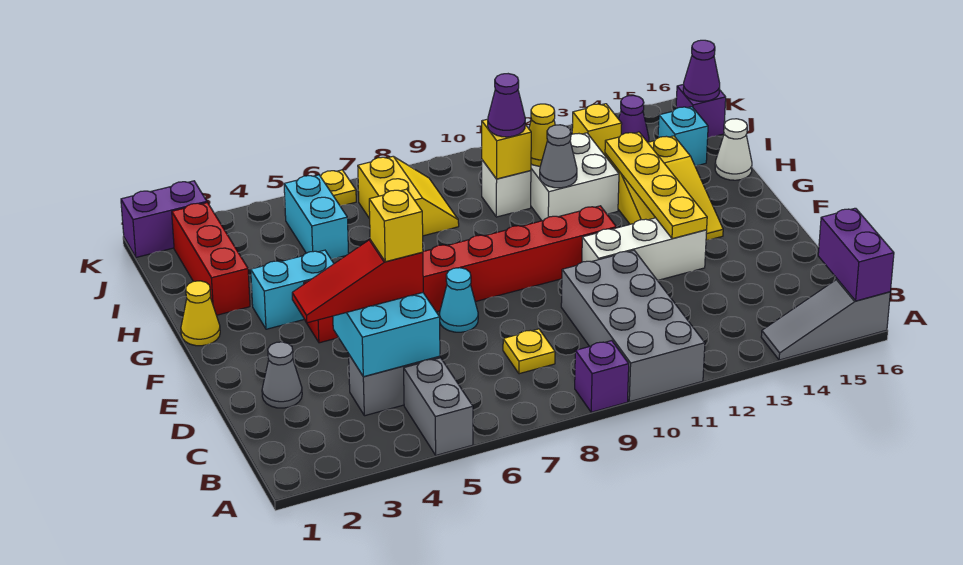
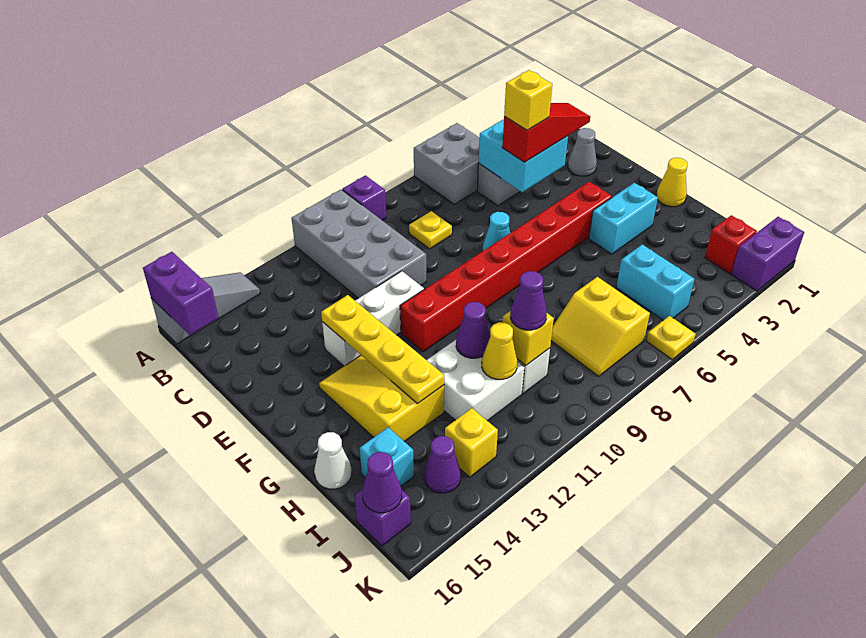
grey 1x2 brick [404,358,473,455] -> grey 2x2 brick [414,123,479,204]
red 1x3 brick [172,203,250,315] -> red 1x1 brick [705,215,757,274]
grey 1x1 cone [540,125,577,188] -> purple 1x1 cone [456,302,490,358]

